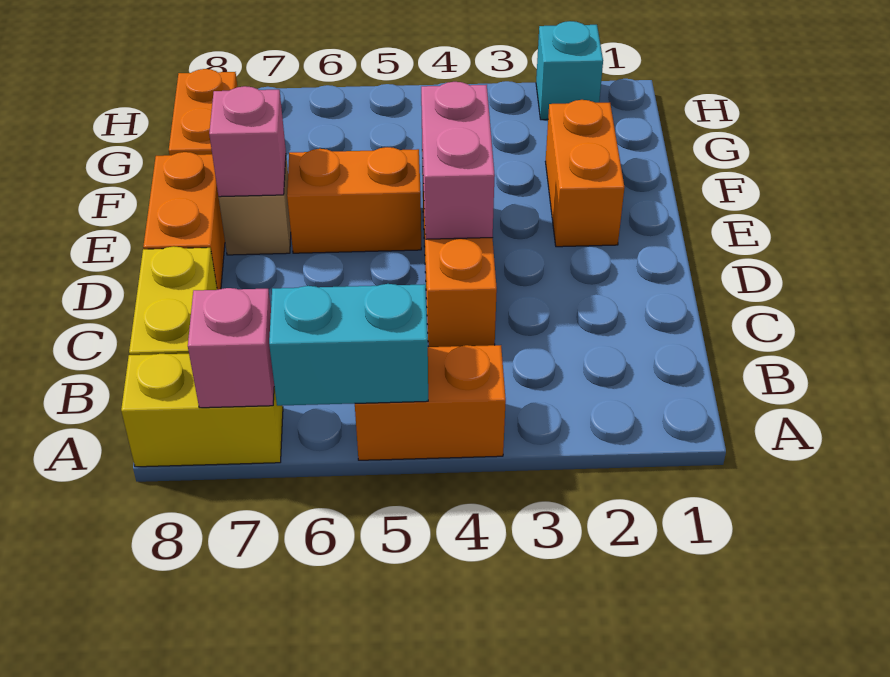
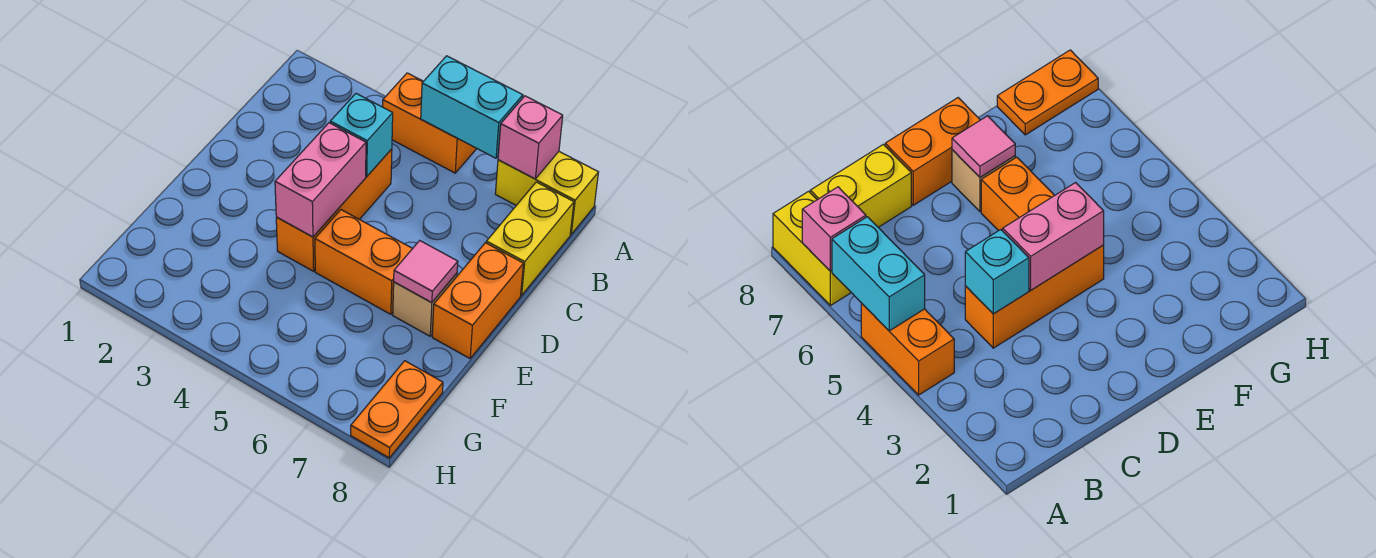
orange 1x2 brick [545,100,624,247] -> none
pink 1x1 brick [209,86,286,197] -> pink 1x1 tile [394,241,458,303]
cyan 1x1 brick [536,21,603,120] -> cyan 1x1 brick moved to [330,94,393,176]

